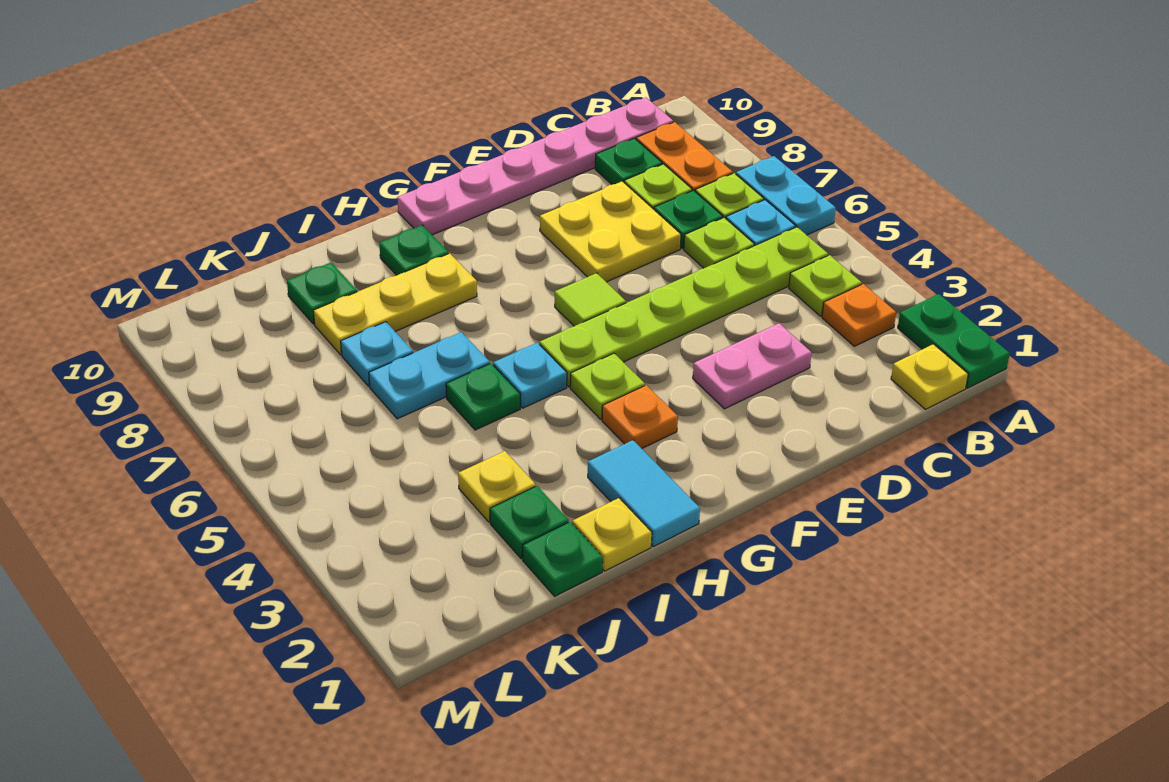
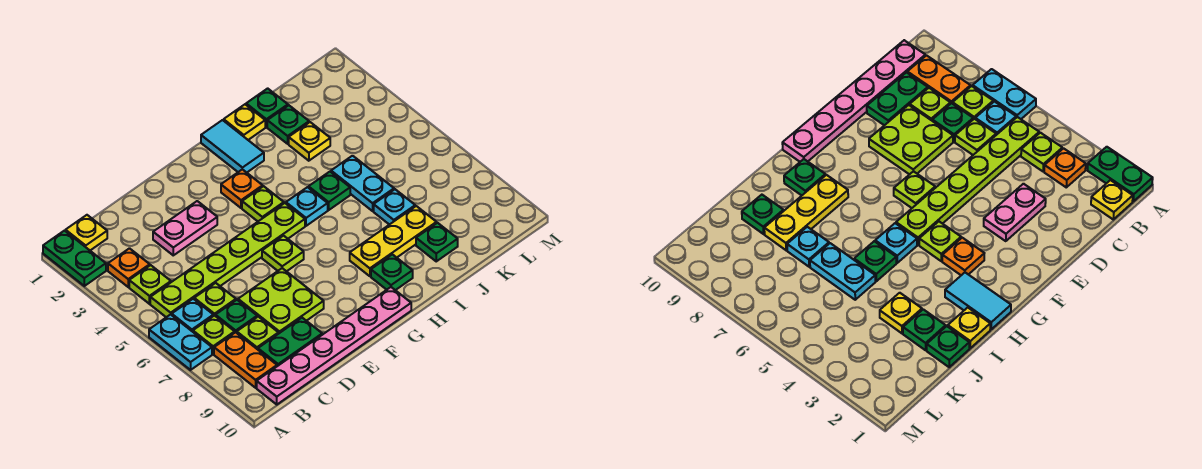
green 1x1 plate [595,138,662,184] -> green 1x2 plate [258,318,322,366]
yellow 2x2 plate [540,181,681,282] -> lime 2x2 plate [238,268,324,334]
lime 1x1 tile [555,273,626,326] -> lime 1x1 plate [262,236,304,271]
cyan 1x2 plate [369,332,490,419] -> cyan 1x2 plate turned to [331,156,394,211]

